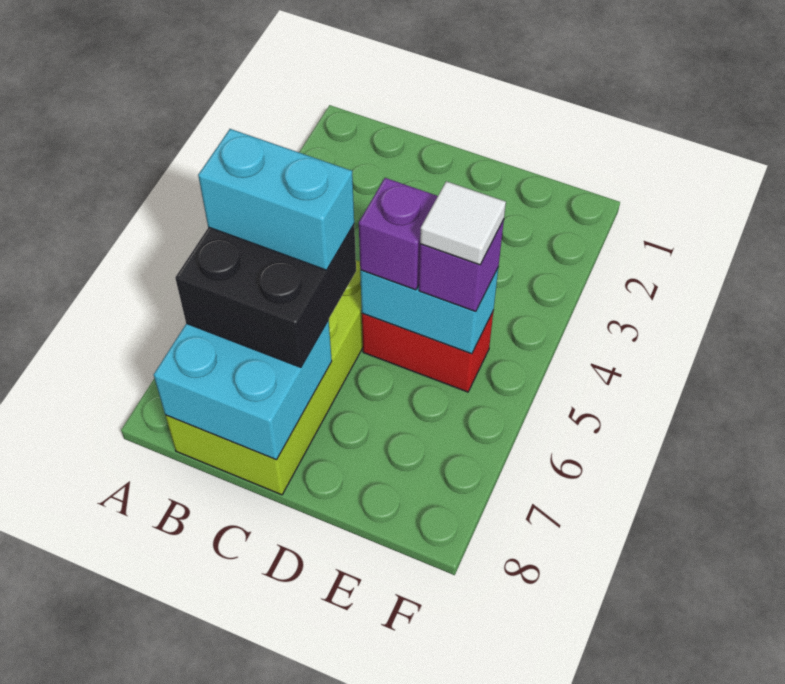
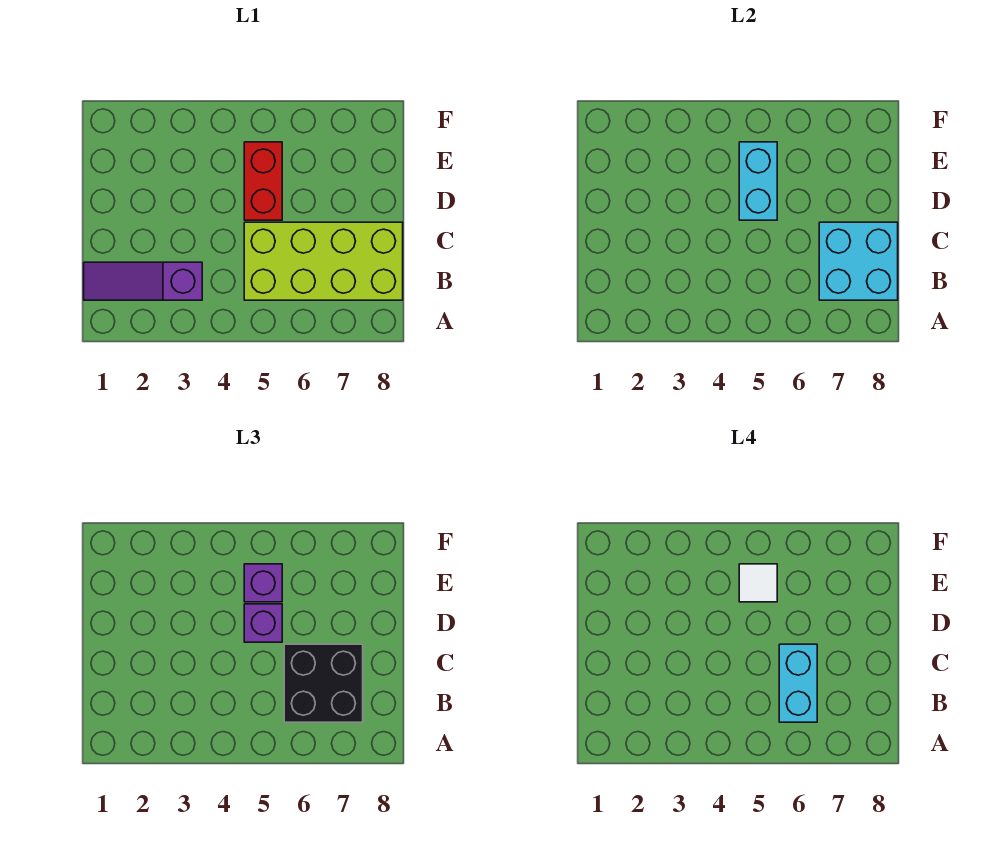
none -> purple 1x3 slope [84,262,202,300]

